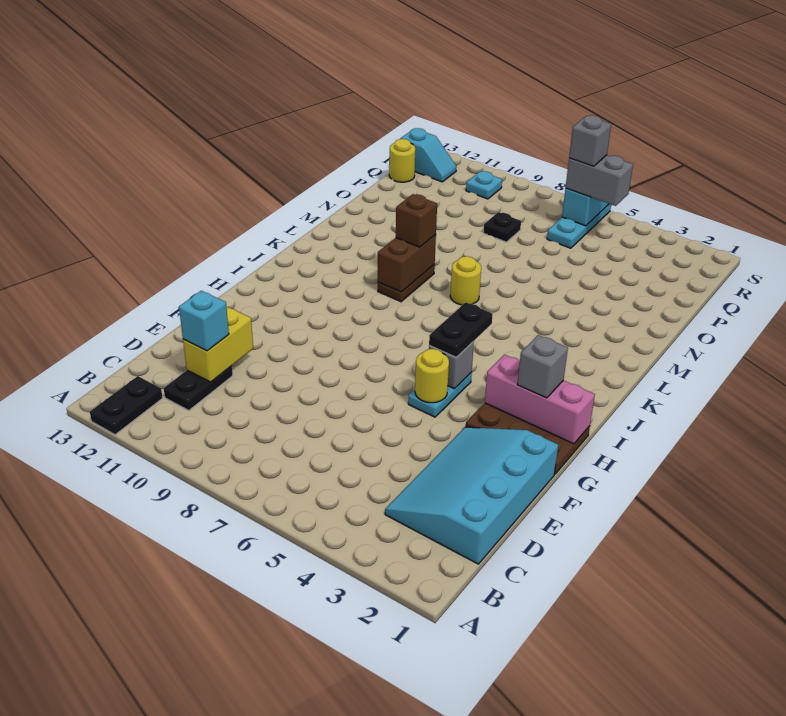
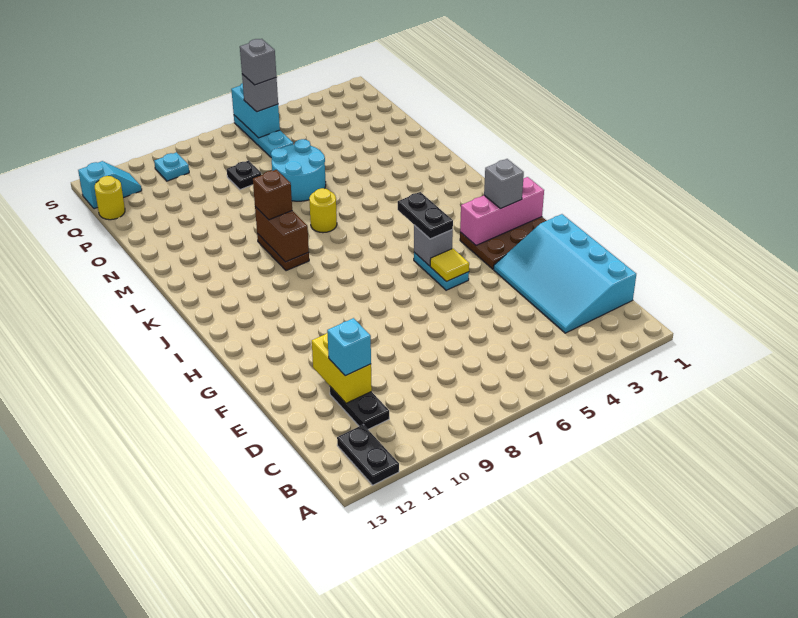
yellow 1x1 round brick [415,349,449,403] -> yellow 1x1 tile [430,249,469,282]
none -> cyan 2x2 round brick [271,139,326,201]
grey 1x2 brick [566,155,633,206] -> grey 1x1 brick [242,74,278,112]

